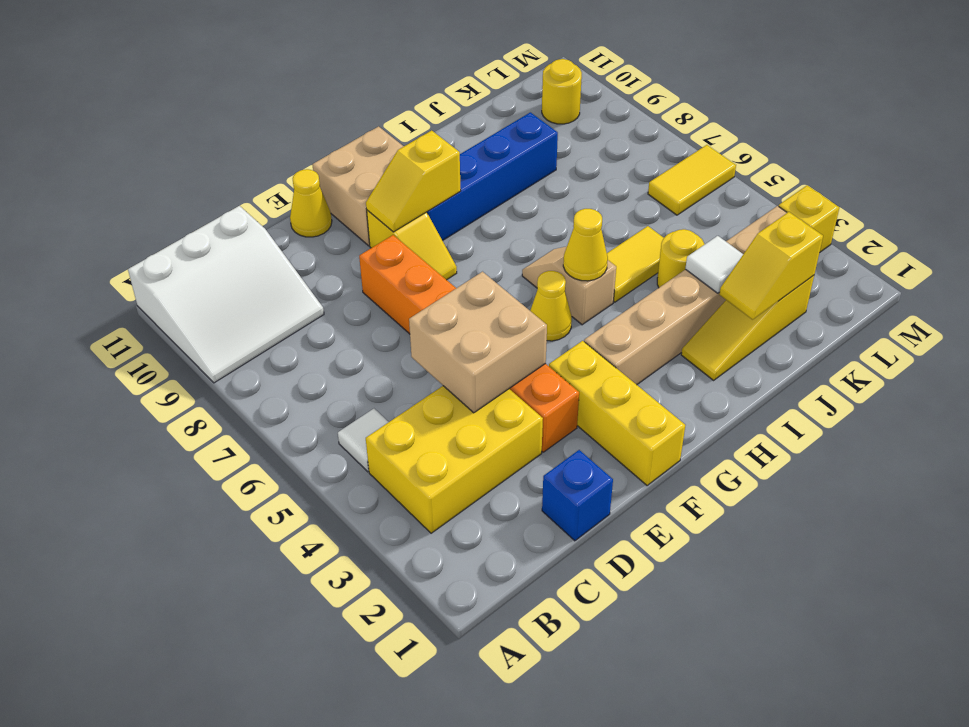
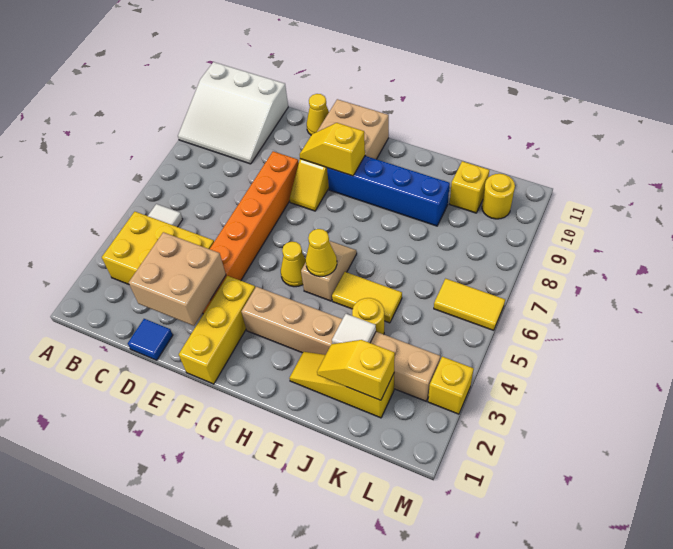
blue 1x1 brick [542,450,613,541] -> blue 1x1 tile [128,319,173,360]
tan 2x2 brick [409,272,547,413] -> tan 2x2 brick moved to [129,232,226,326]
none -> yellow 1x1 brick [450,161,489,213]

